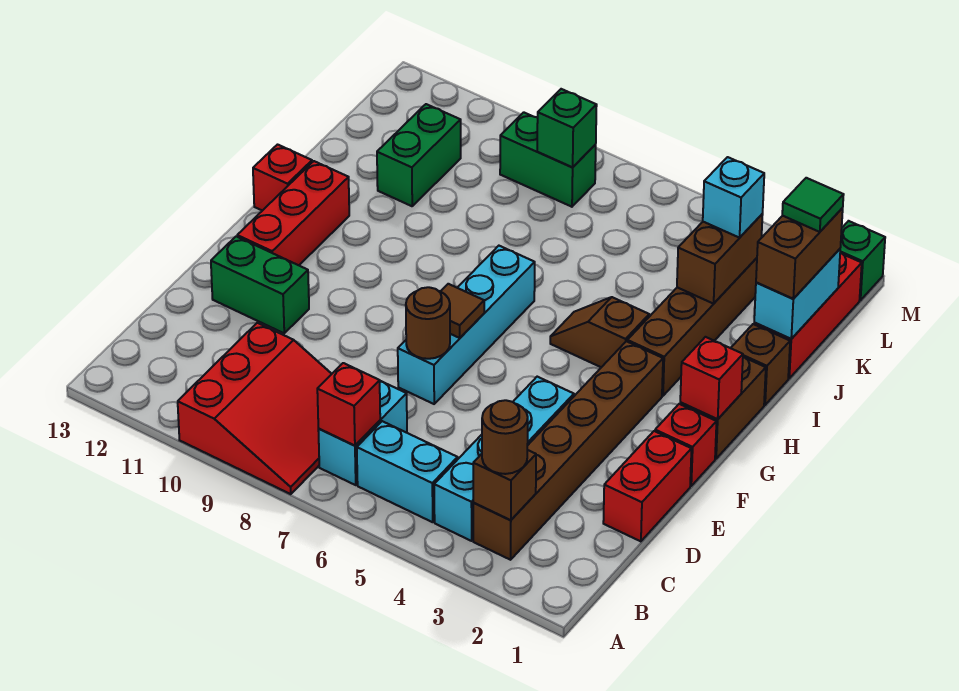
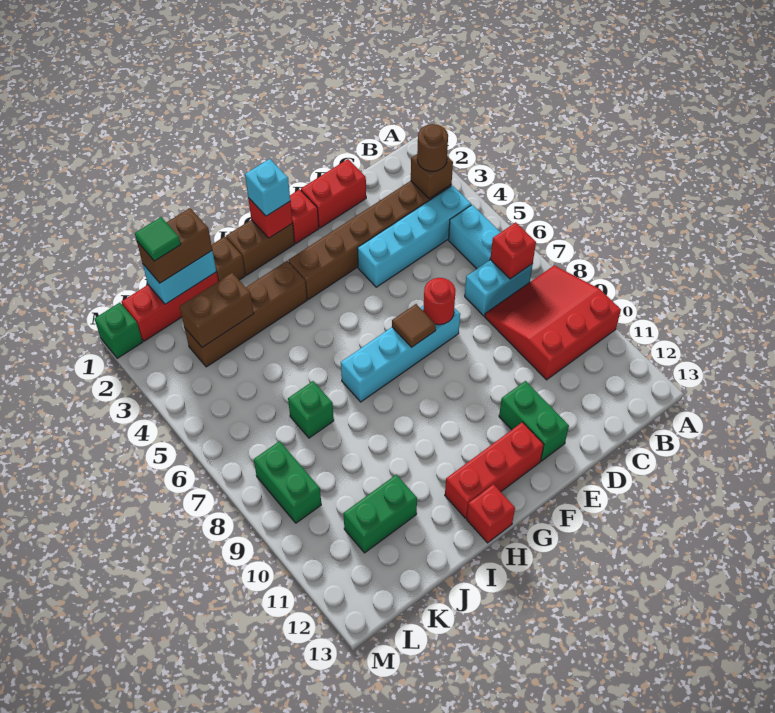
brown 1x1 round brick [406,287,450,359] -> red 1x1 round brick [423,278,456,325]
brown 1x2 slope [550,297,649,367] -> none
cyan 1x1 brick [703,157,764,238] -> cyan 1x1 brick moved to [245,159,290,216]
green 1x1 brick [537,89,597,167] -> green 1x1 brick moved to [288,381,334,438]

